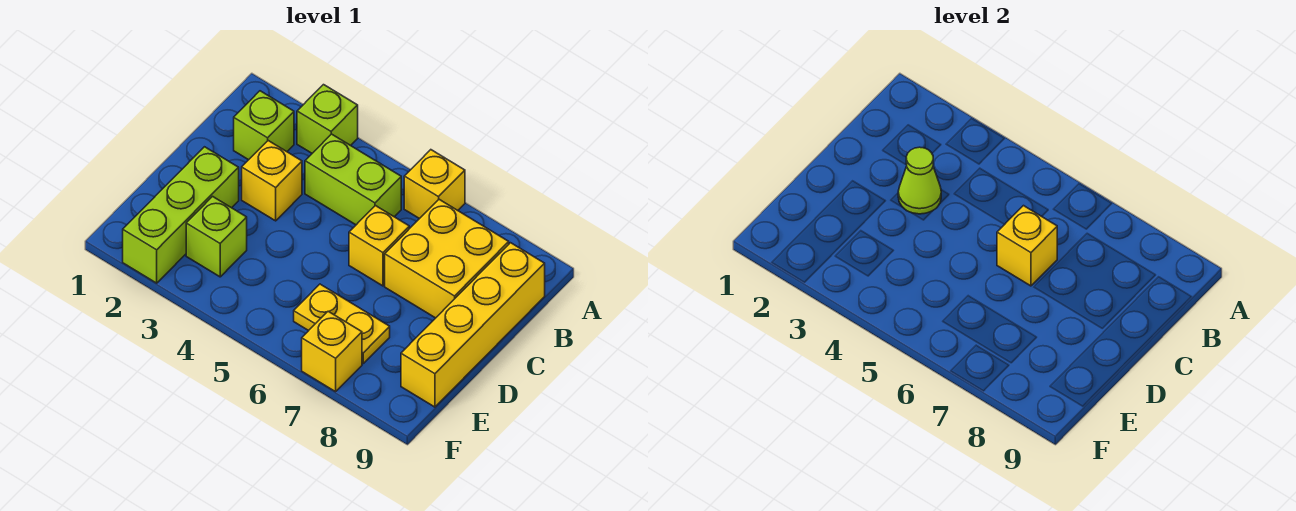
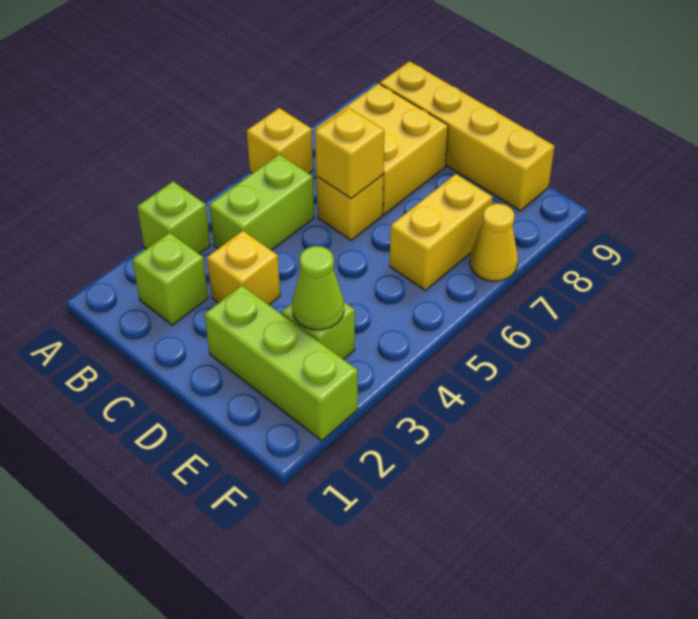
lime 1x1 cone [898,147,941,214] -> lime 1x1 cone moved to [292,246,344,330]
yellow 1x2 plate [294,284,390,363] -> yellow 1x2 brick [390,174,493,290]
yellow 1x1 brick [302,311,362,392] -> yellow 1x1 cone [470,204,518,281]

